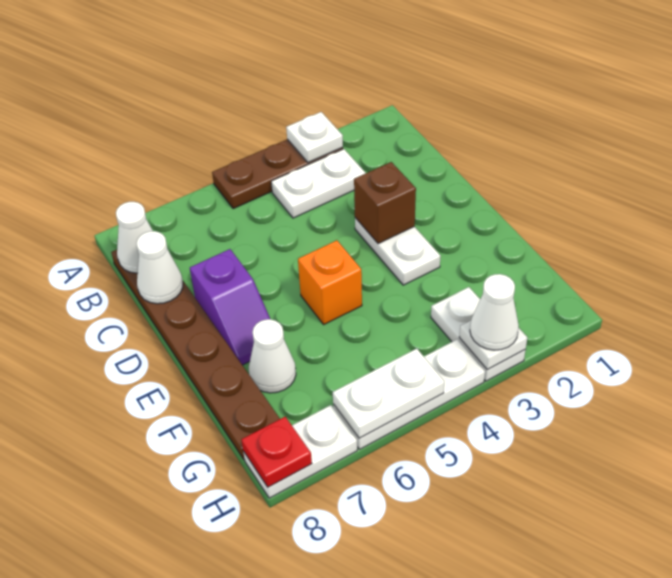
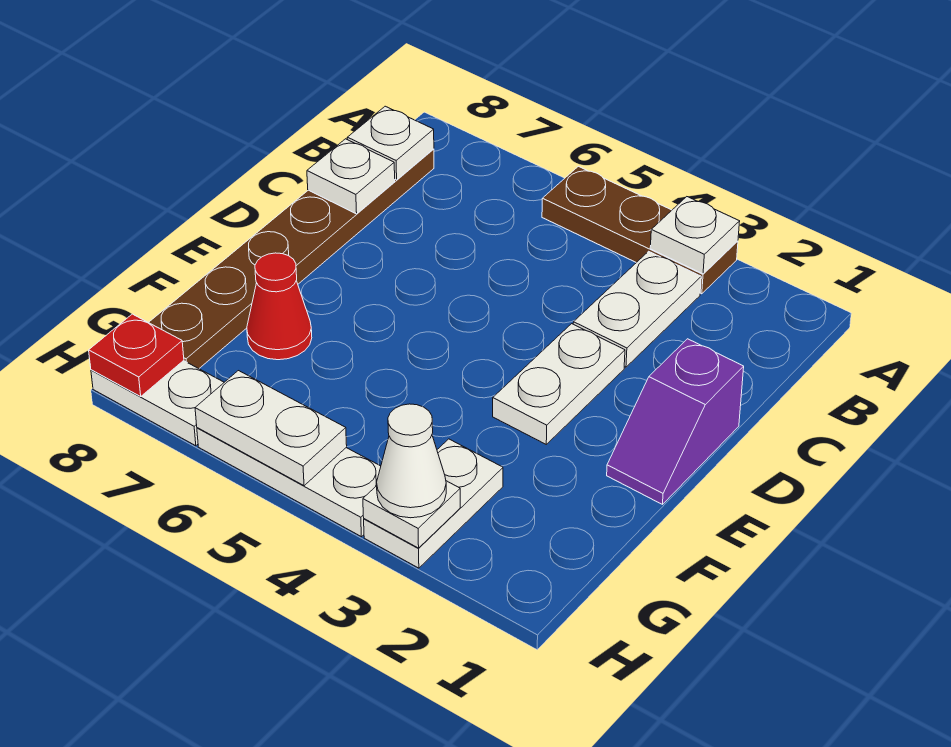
white 1x2 plate [271,149,365,218] -> white 1x2 plate turned to [573,251,701,367]
white 1x1 cone [116,202,153,273] -> white 1x1 plate [347,106,434,180]
white 1x1 cone [136,231,183,304] -> white 1x1 plate [307,139,395,214]
brown 1x1 brick [354,162,416,244] -> none
purple 1x2 slope [190,249,270,365] -> purple 1x2 slope moved to [607,339,744,504]
orange 1x1 brick [298,240,362,324] -> none
white 1x1 cone [249,319,296,393] -> red 1x1 cone [247,253,312,360]

